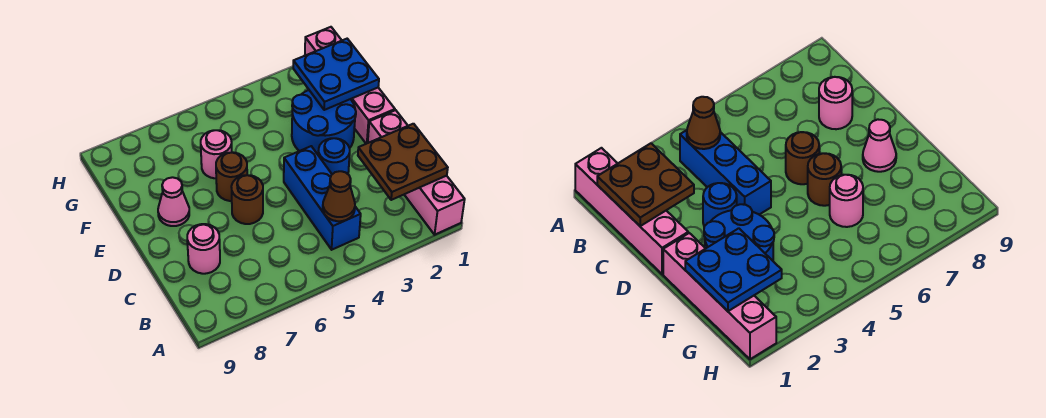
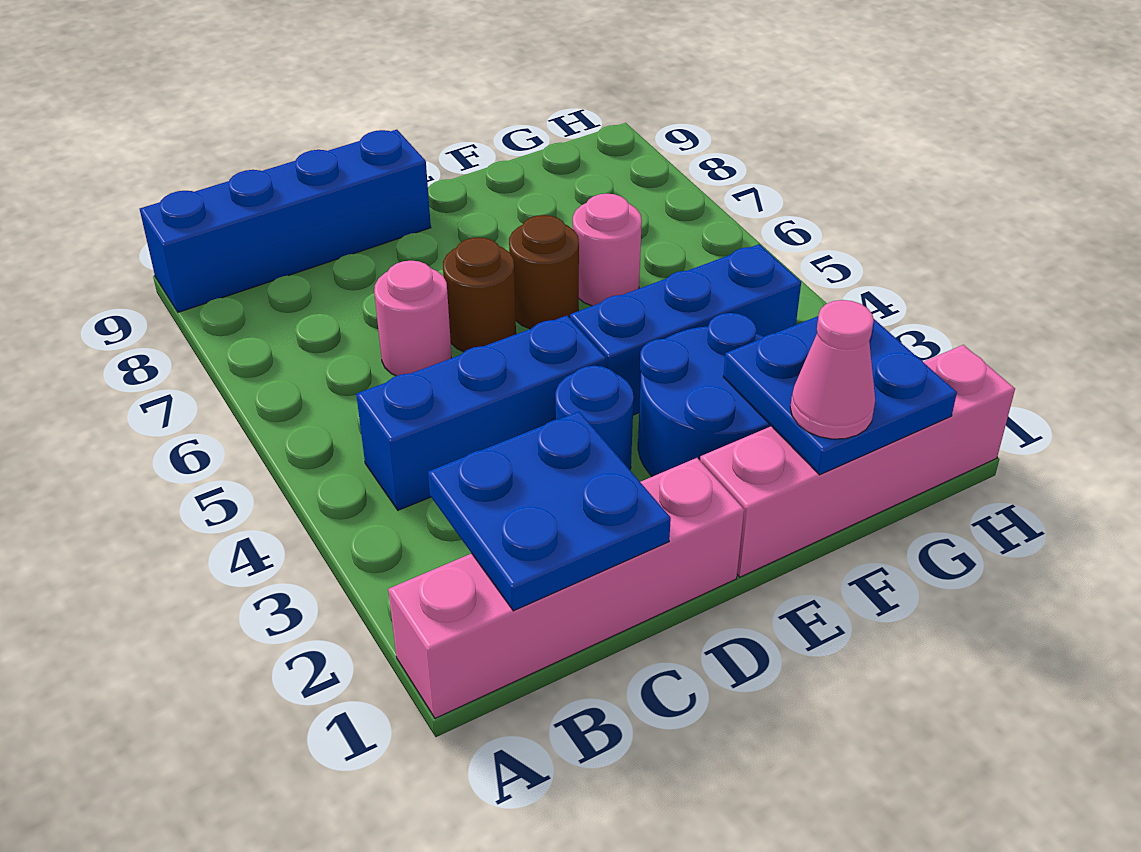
none -> blue 1x4 brick [140,130,431,312]
brown 2x2 plate [358,124,448,200] -> blue 2x2 plate [428,412,671,611]
brown 1x1 cone [323,171,355,221] -> none
pink 1x1 round brick [187,224,220,274] -> pink 1x1 round brick moved to [374,261,451,376]
none -> blue 1x3 brick [570,244,801,415]
pink 1x1 cone [158,177,189,226] -> pink 1x1 cone moved to [790,300,875,439]

